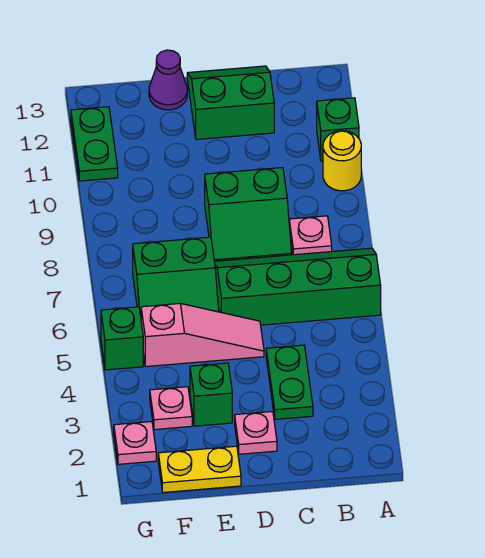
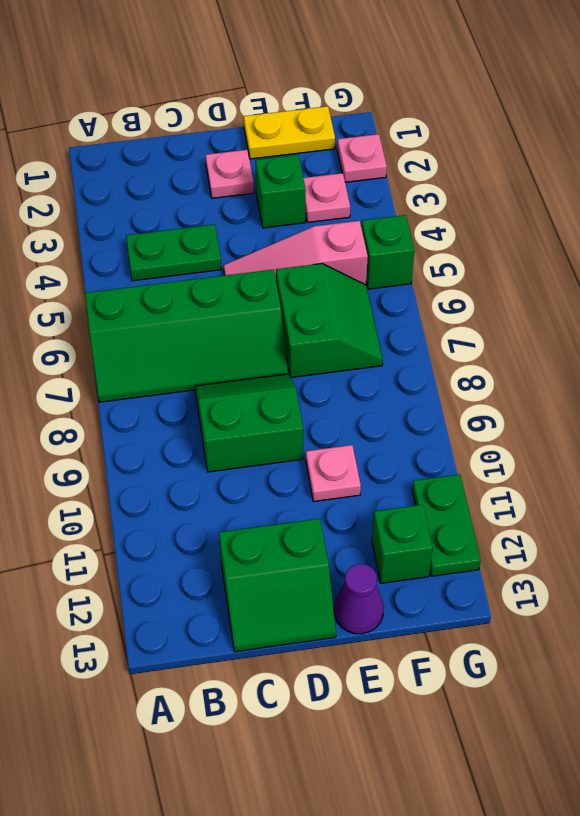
yellow 1x1 round brick [323,131,361,191] -> none
green 1x1 brick [317,98,359,161] -> green 1x1 brick moved to [372,505,433,583]
pink 1x1 plate [289,216,332,255] -> pink 1x1 plate moved to [306,445,361,501]
green 1x2 plate [266,345,313,419] -> green 1x2 plate turned to [126,225,221,281]
green 2x2 slope [133,237,219,316] -> green 2x2 slope turned to [276,264,383,378]

